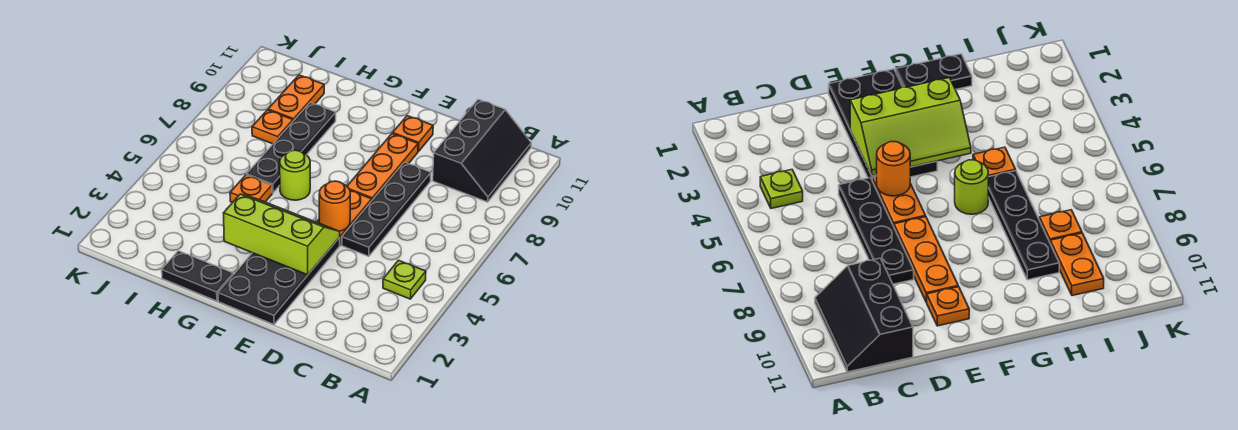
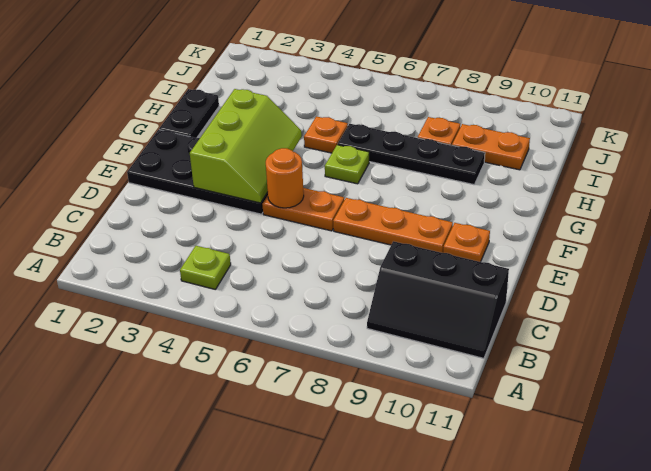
black 1x4 plate [342,162,431,256] -> none
lime 1x1 round brick [280,150,310,200] -> lime 1x1 plate [325,145,369,184]

